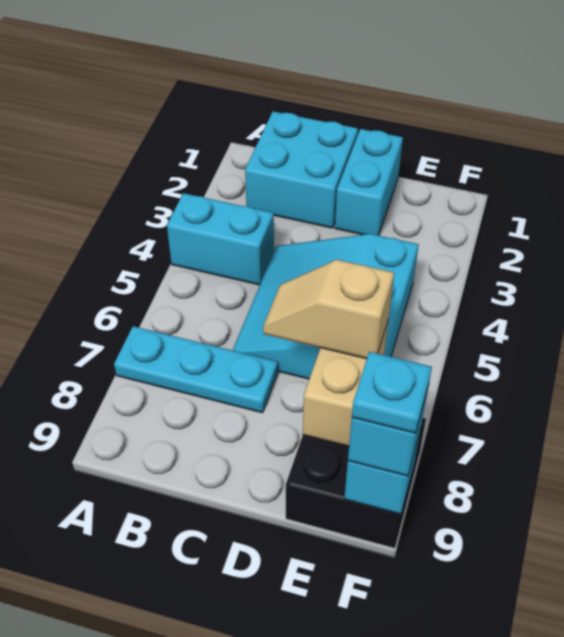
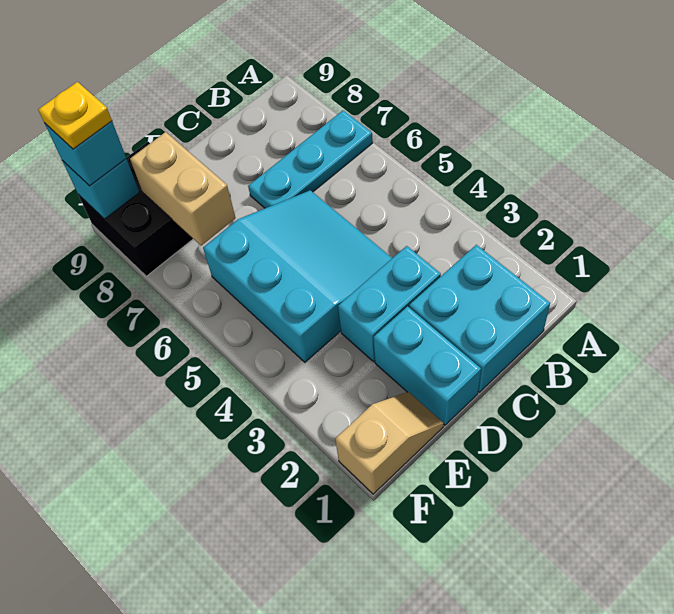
cyan 1x2 brick [167,193,274,285] -> cyan 1x2 brick moved to [338,246,441,362]
tan 1x2 slope [263,260,394,359] -> tan 1x2 slope moved to [335,392,444,494]
cyan 1x1 plate [352,352,432,433] -> yellow 1x1 plate [38,82,112,149]

